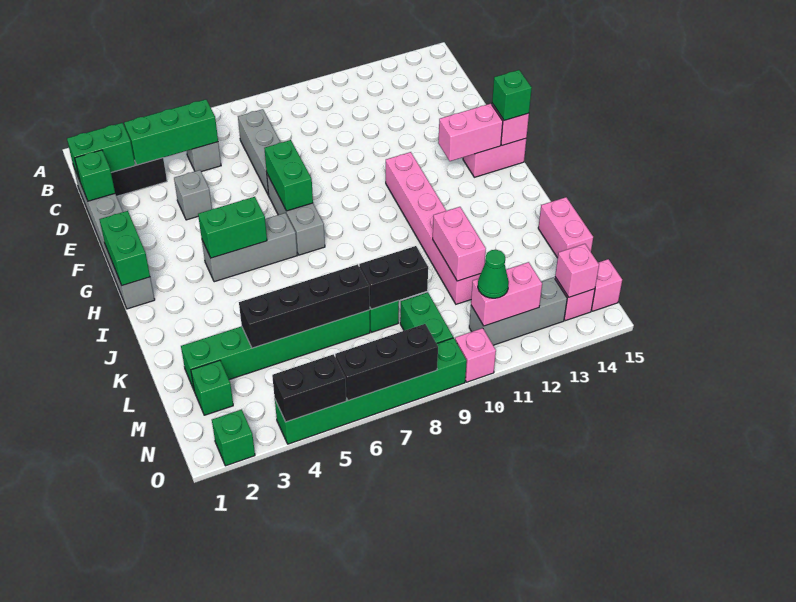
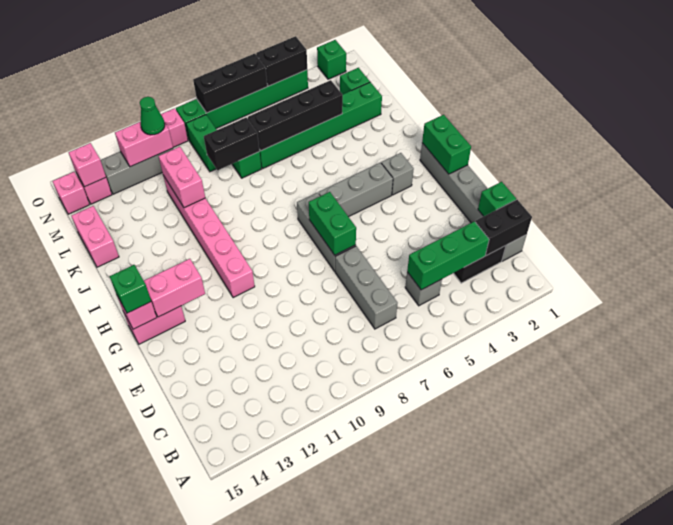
green 1x2 brick [67,123,135,178] -> black 1x2 brick [475,200,532,256]
grey 1x1 brick [174,170,212,220] -> grey 1x1 brick moved to [381,153,414,195]
green 1x2 brick [198,197,267,258] -> none

